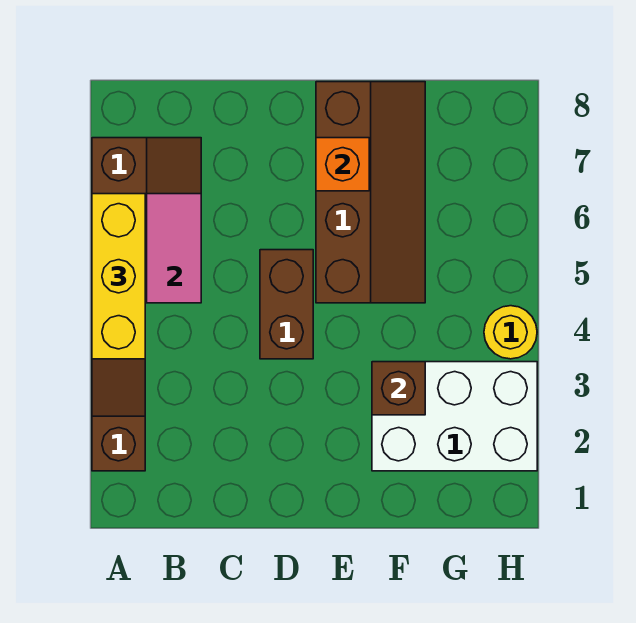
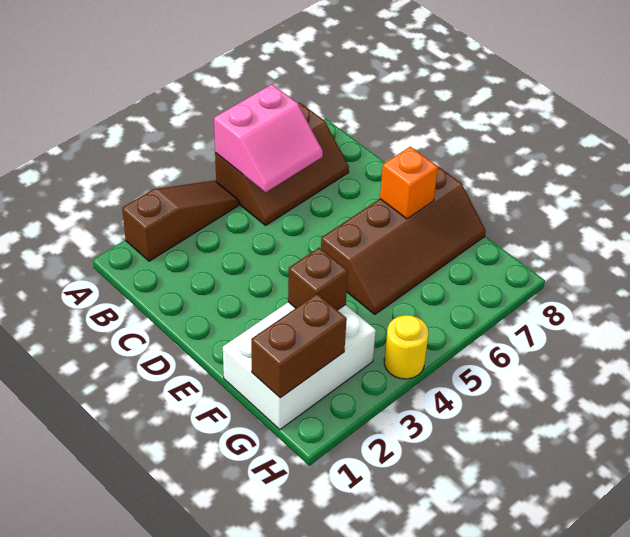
yellow 1x3 brick [92,194,145,359] -> none
brown 1x2 brick [260,250,313,359] -> brown 1x2 brick moved to [251,294,347,398]
white 2x3 brick [372,362,537,471] -> white 2x3 brick turned to [223,302,376,430]

